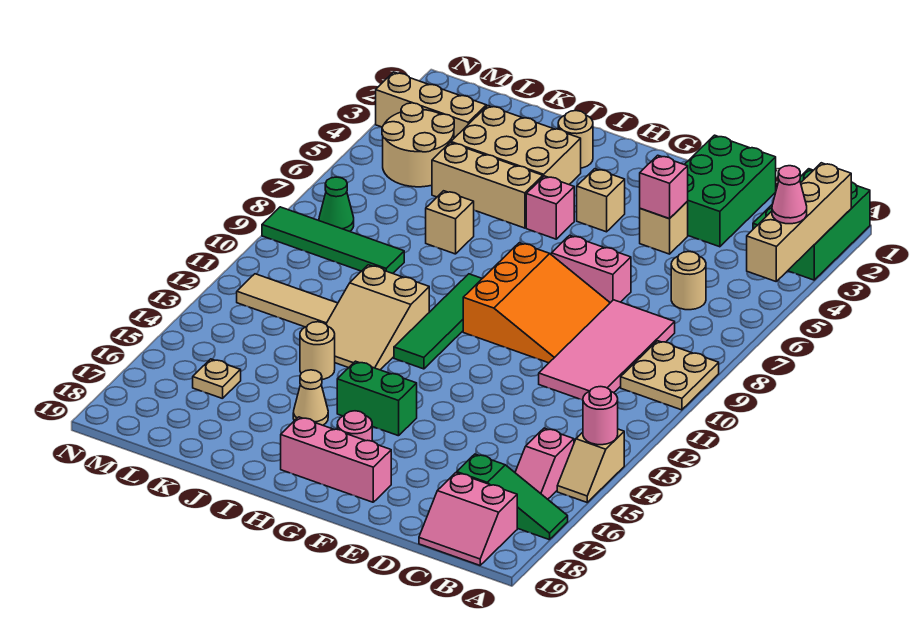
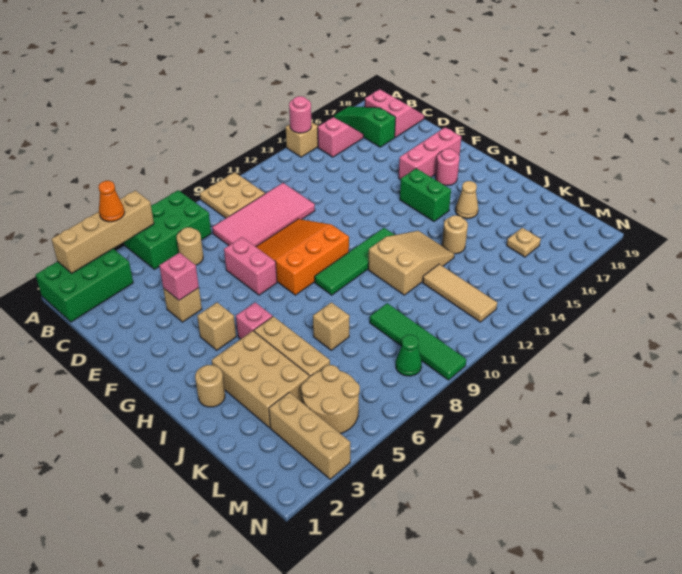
pink 1x1 cone [772,166,807,224] -> orange 1x1 cone [99,181,125,222]
green 2x3 brick [684,135,776,247] -> green 2x3 brick moved to [124,190,211,269]
pink 1x3 brick [281,417,391,502] -> pink 1x3 brick turned to [398,127,461,180]

